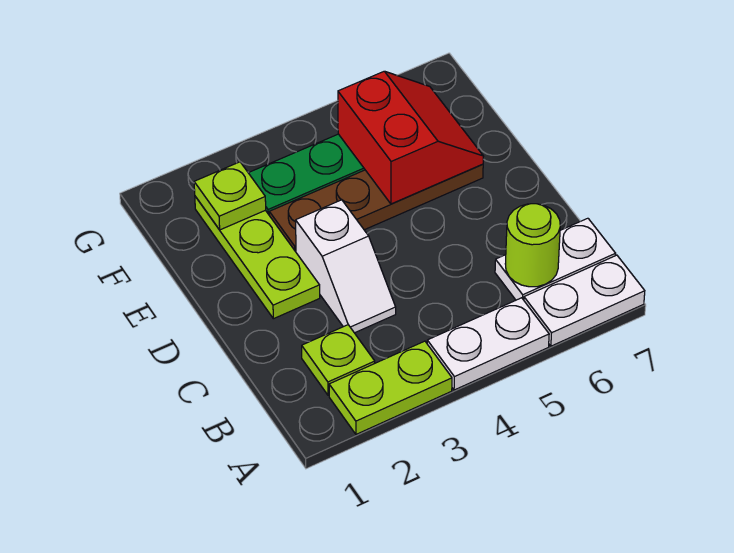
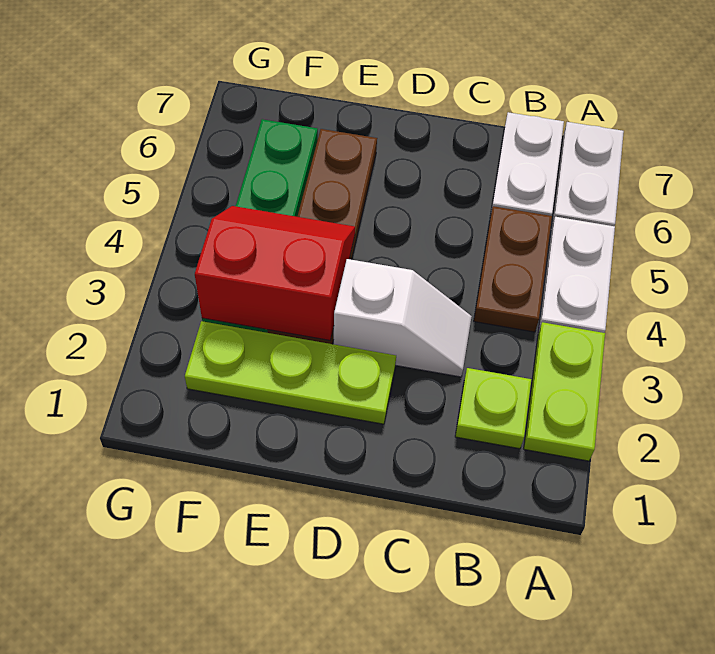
none -> brown 1x2 plate [474,206,552,332]
lime 1x1 round brick [505,204,560,287] -> none
red 2x2 slope [338,71,484,204] -> red 2x2 slope moved to [195,206,355,340]
lime 1x1 plate [194,162,266,230] -> none

